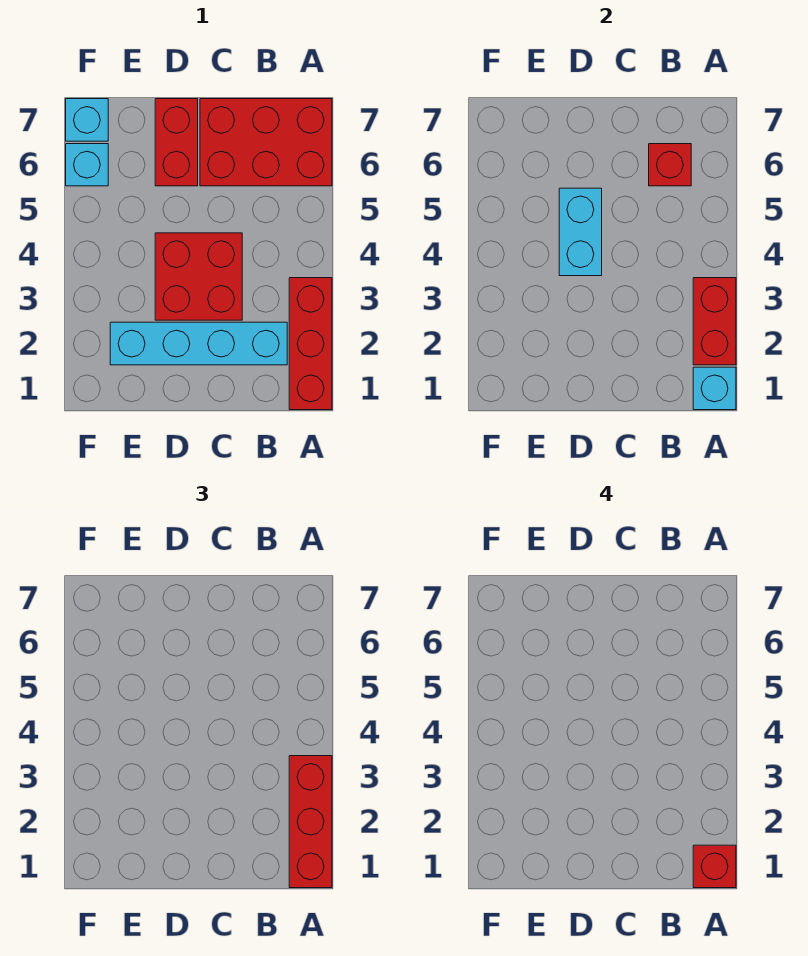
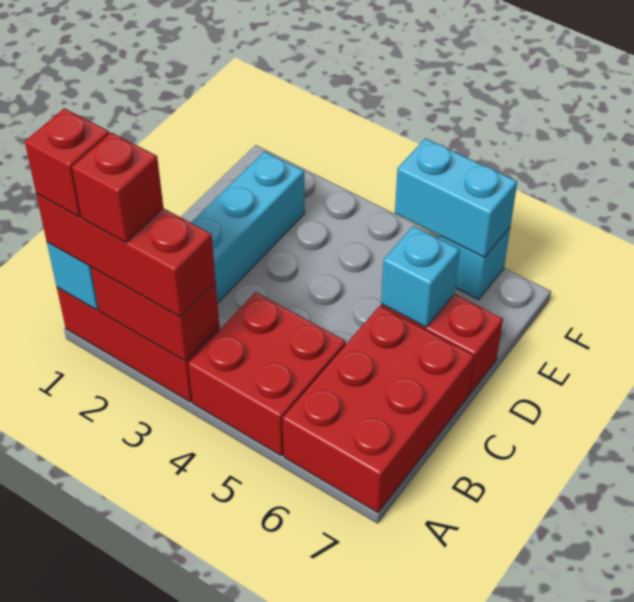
red 1x1 brick [649,144,691,186] -> red 1x1 brick moved to [72,132,163,242]
red 2x2 brick [155,233,242,320] -> red 2x2 brick moved to [188,292,346,456]
cyan 1x2 brick [559,188,602,276] -> cyan 1x2 brick moved to [395,138,517,257]
cyan 1x1 brick [66,99,108,141] -> cyan 1x1 brick moved to [381,226,460,327]

